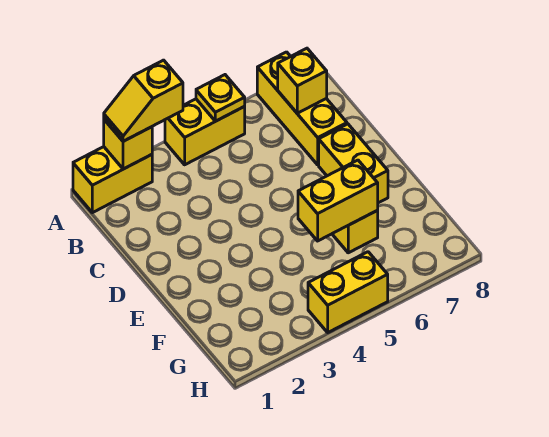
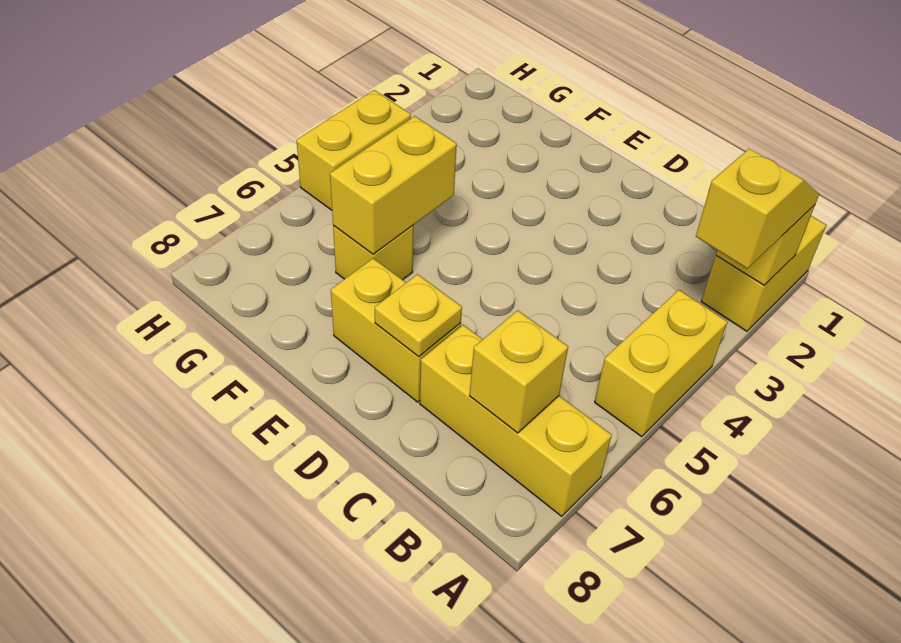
yellow 1x1 plate [196,75,245,121] -> yellow 1x1 plate moved to [375,274,462,357]

